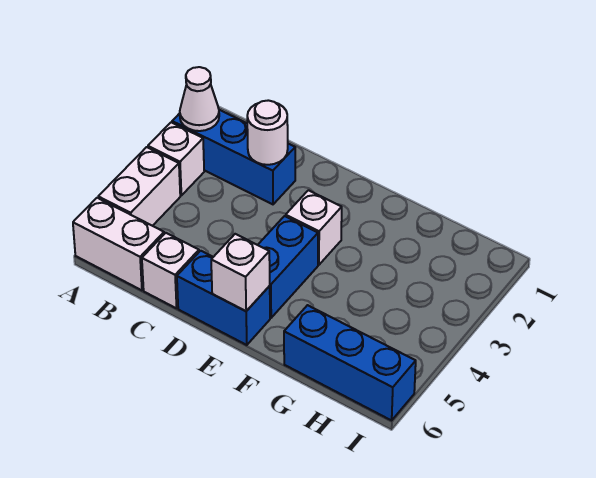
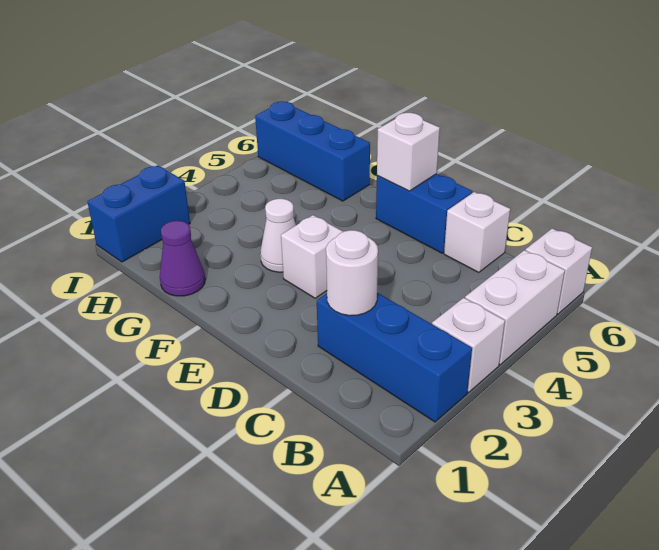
white 1x1 cone [180,67,219,131] -> white 1x1 cone moved to [260,199,296,272]
white 1x2 brick [73,198,164,290] -> white 1x1 brick [526,228,592,314]
blue 1x2 brick [258,216,318,318] -> blue 1x2 brick moved to [87,165,190,262]
none -> purple 1x1 cone [160,221,205,296]

